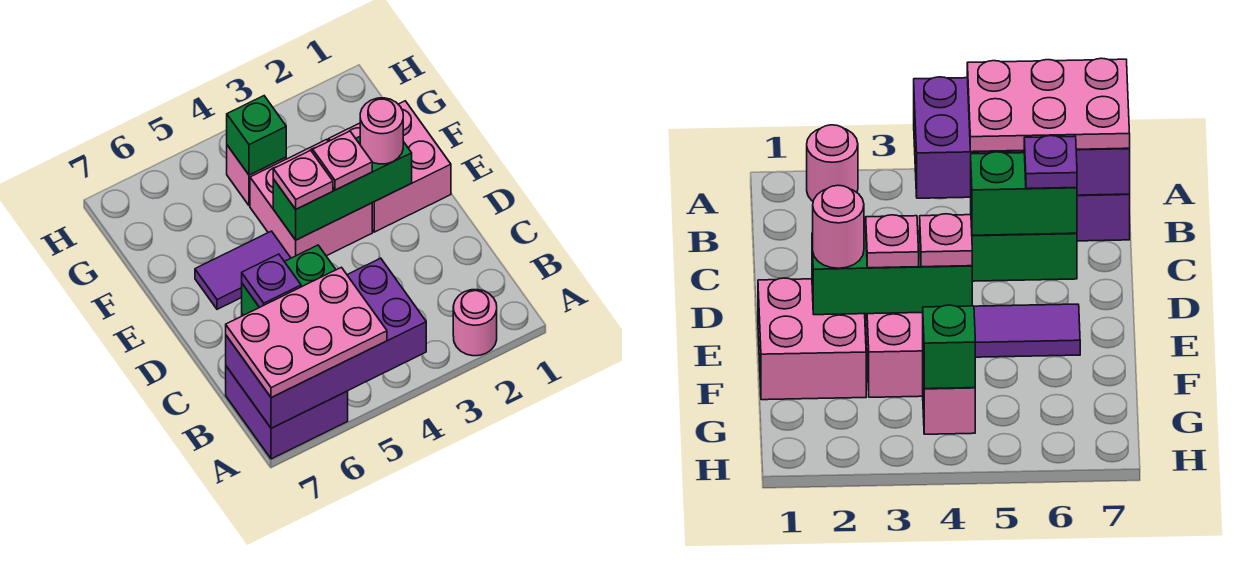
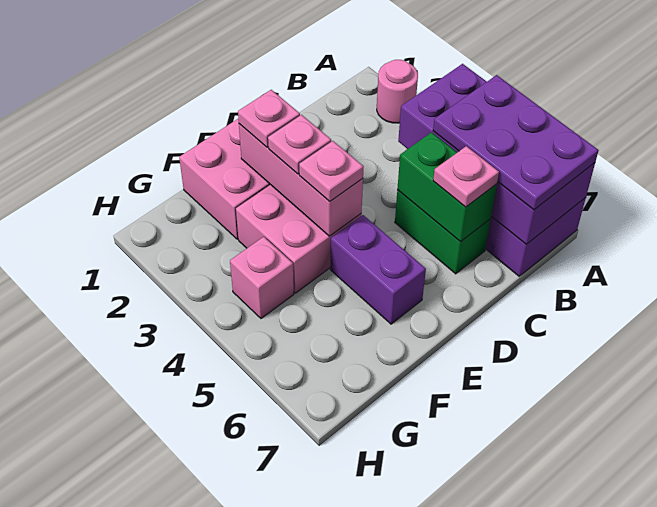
pink 2x3 plate [226,267,387,398] -> purple 2x3 plate [433,75,599,210]
purple 1x1 plate [242,254,301,307] -> pink 1x1 plate [433,146,499,207]
green 1x3 brick [273,137,412,240] -> pink 1x3 brick [239,124,363,236]
pink 1x1 round brick [360,98,403,164] -> pink 1x1 plate [238,90,300,147]
purple 1x2 tile [195,231,291,309] -> purple 1x2 brick [330,215,426,324]
green 1x1 brick [227,96,286,175] -> none

